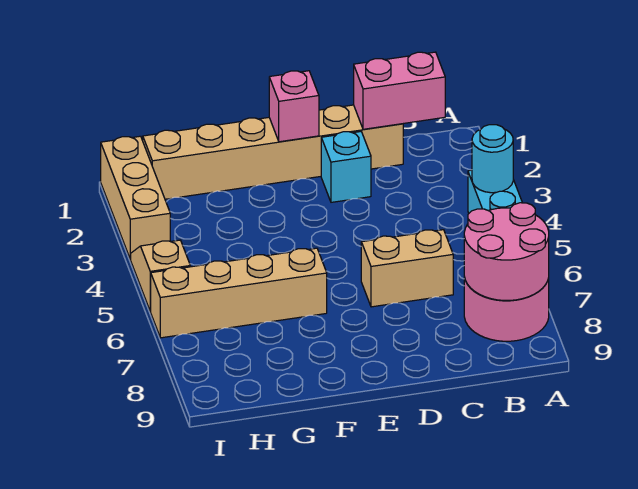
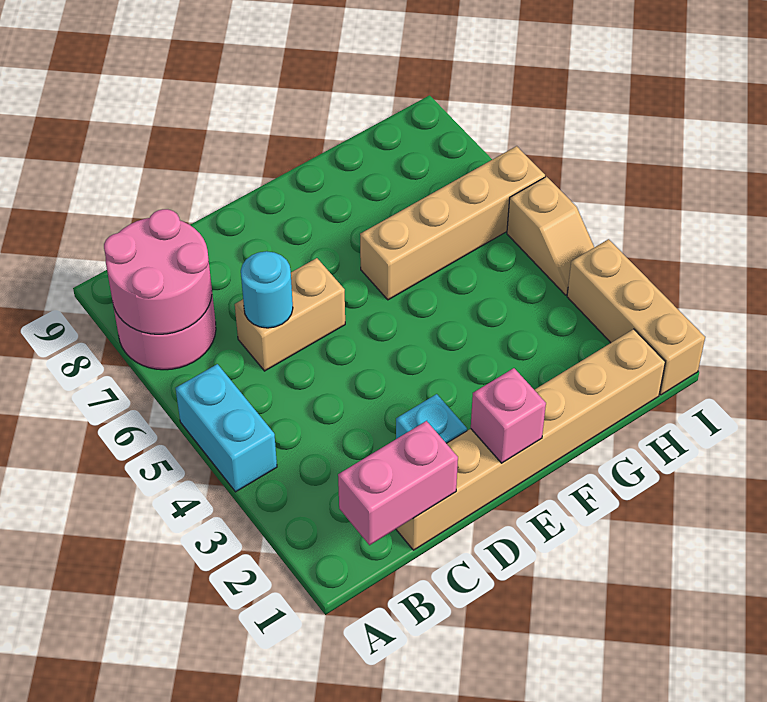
cyan 1x1 round brick [472,125,513,193] -> cyan 1x1 round brick moved to [241,251,293,328]

